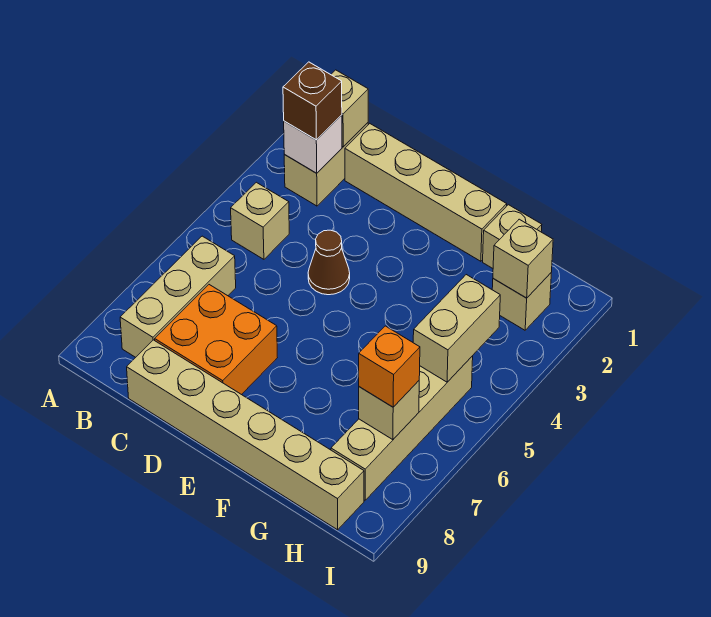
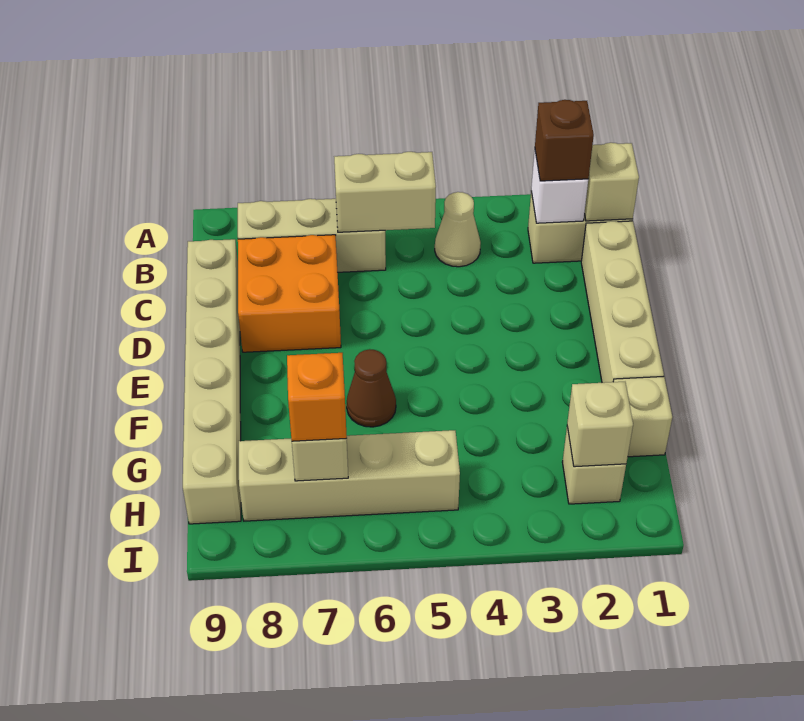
tan 1x1 brick [231,182,289,259] -> tan 1x1 cone [435,192,481,267]
brown 1x1 cone [308,230,350,295] -> brown 1x1 cone moved to [347,349,396,427]
tan 1x2 brick [413,275,500,382] -> tan 1x2 brick moved to [334,152,436,232]

